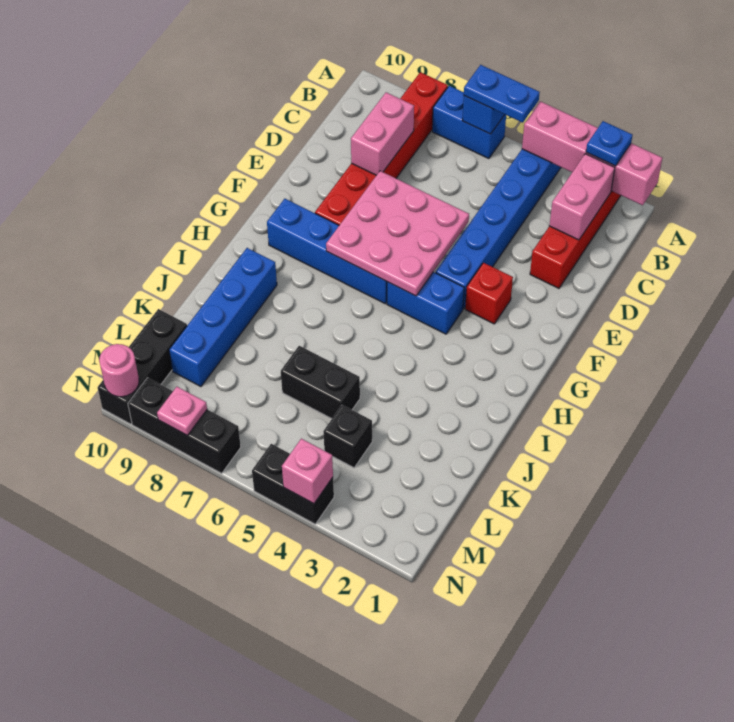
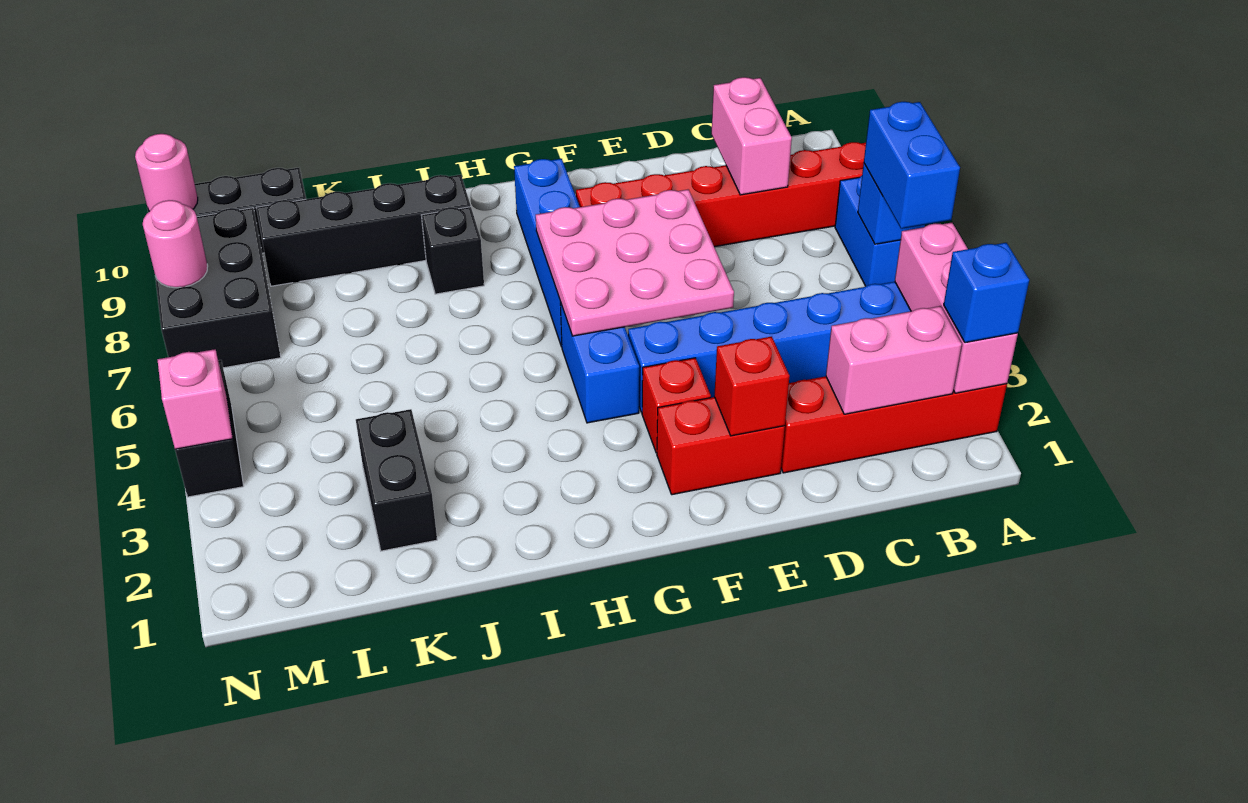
pink 1x4 brick [522,101,662,205] -> pink 1x3 brick [895,223,1018,393]
blue 1x1 plate [586,121,632,166] -> blue 1x1 brick [944,243,1029,343]
blue 1x2 plate [464,65,540,123] -> blue 1x2 brick [864,102,960,229]
pink 1x2 brick [351,92,414,175] -> pink 1x2 brick turned to [712,77,792,195]
none -> red 1x2 brick [657,397,785,495]
none -> red 1x1 brick [714,337,790,436]
blue 1x4 brick [169,248,277,387] -> black 1x4 brick [256,175,471,286]
black 1x2 brick [281,346,360,419] -> black 1x2 brick moved to [356,409,437,551]
black 1x1 brick [323,405,372,468] -> black 1x1 brick moved to [422,207,484,294]
black 1x3 brick [128,378,241,473] -> black 2x3 brick [155,208,281,368]
pink 1x1 plate [157,387,207,436] -> pink 1x1 round brick [143,200,208,288]

